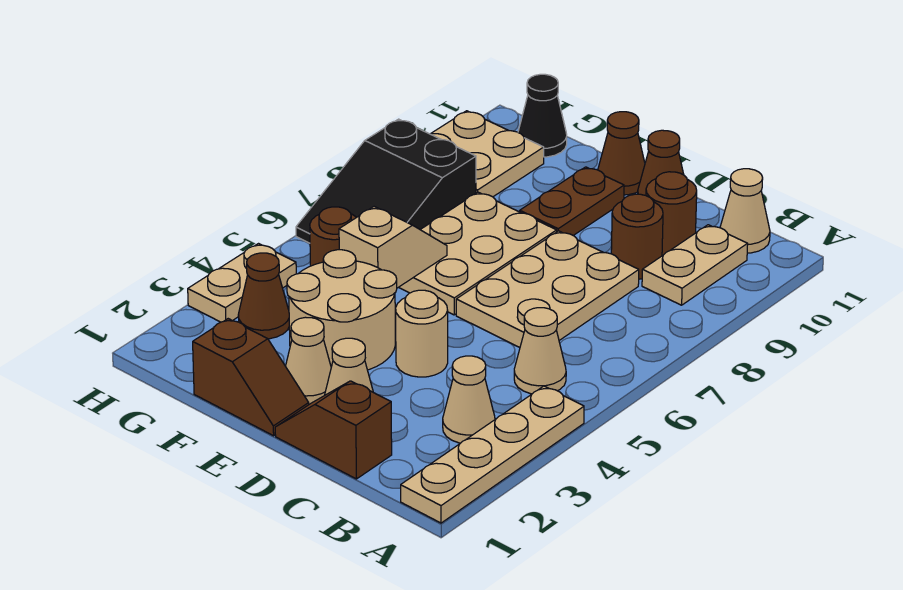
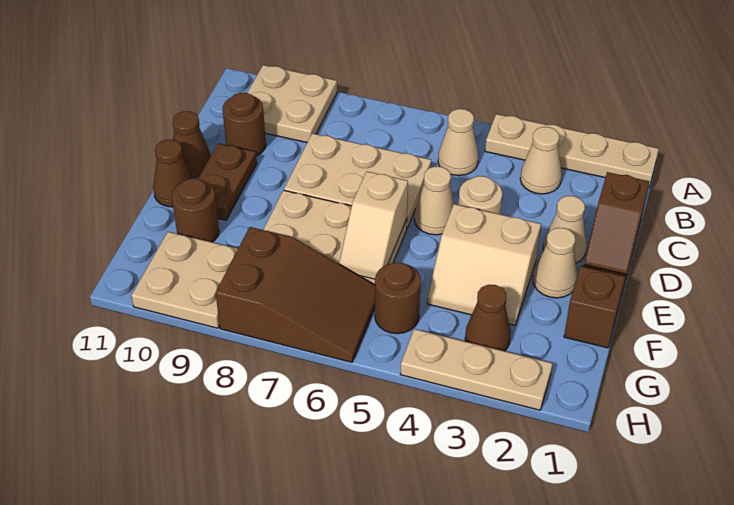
tan 1x2 plate [642,225,748,305] -> tan 2x2 plate [247,65,337,142]
tan 1x1 cone [720,169,770,253] -> tan 1x1 cone moved to [414,167,454,235]
brown 1x1 round brick [611,194,663,279] -> brown 1x1 round brick moved to [172,179,219,242]
tan 2x2 round brick [287,250,397,370] -> tan 2x2 slope [427,204,541,325]
brown 1x2 plate [520,167,624,236] -> brown 1x2 plate turned to [198,143,257,220]
tan 1x2 slope [339,207,447,288] -> tan 1x2 slope turned to [339,171,408,279]
black 2x3 slope [296,119,476,243] -> brown 2x3 slope [216,227,375,362]
black 1x1 cone [518,74,567,157] -> none
tan 1x2 plate [188,244,296,322] -> tan 1x3 plate [400,329,553,410]

